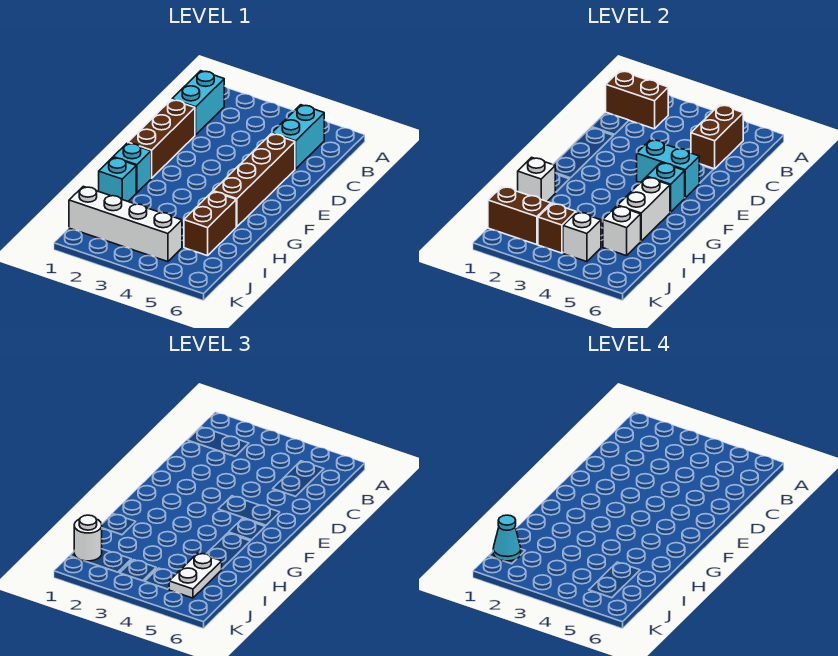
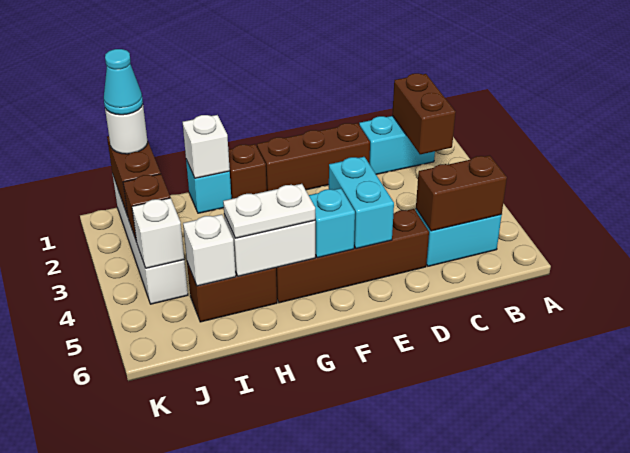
cyan 1x1 brick [113,143,151,193] -> brown 1x1 brick [228,144,267,199]
white 1x2 plate [169,553,222,598] -> white 1x2 plate moved to [223,184,315,238]

